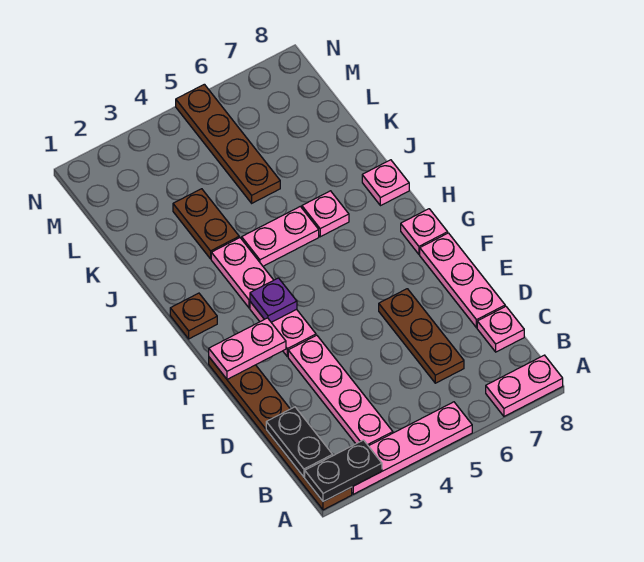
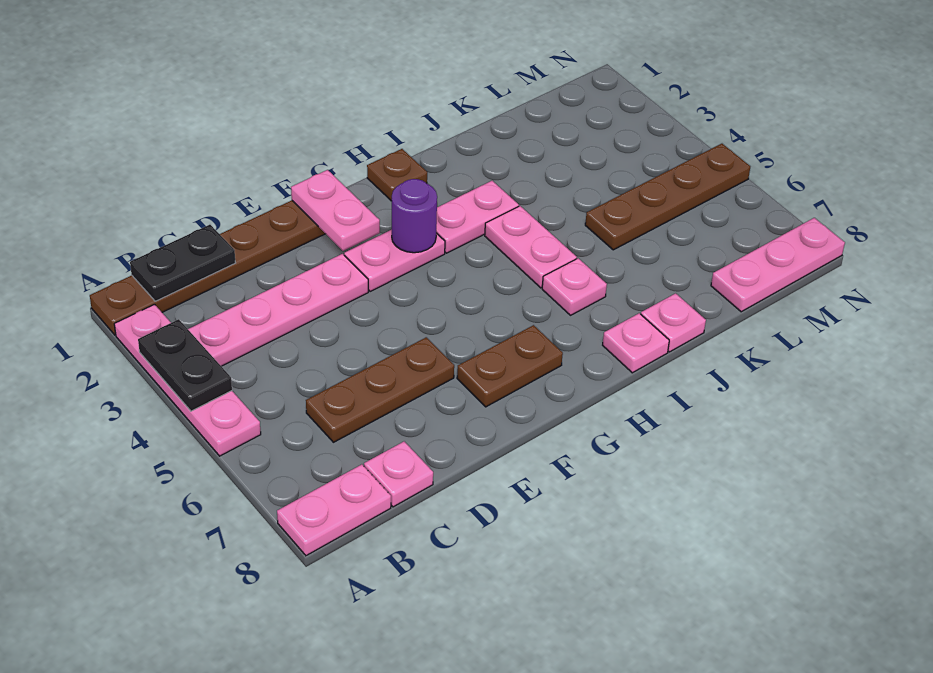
black 1x2 plate [305,440,382,502] -> black 1x2 plate moved to [138,319,232,411]
pink 1x2 plate [486,355,563,416] -> pink 1x2 plate turned to [277,464,391,556]
pink 1x3 plate [420,233,505,328] -> pink 1x3 plate moved to [711,218,845,312]
purple 1x1 plate [250,278,297,322] -> purple 1x1 round brick [392,179,437,253]
pink 1x1 plate [401,209,448,254] -> pink 1x1 plate moved to [641,293,706,352]
brown 1x2 plate [173,189,239,259] -> brown 1x2 plate moved to [457,325,563,407]

